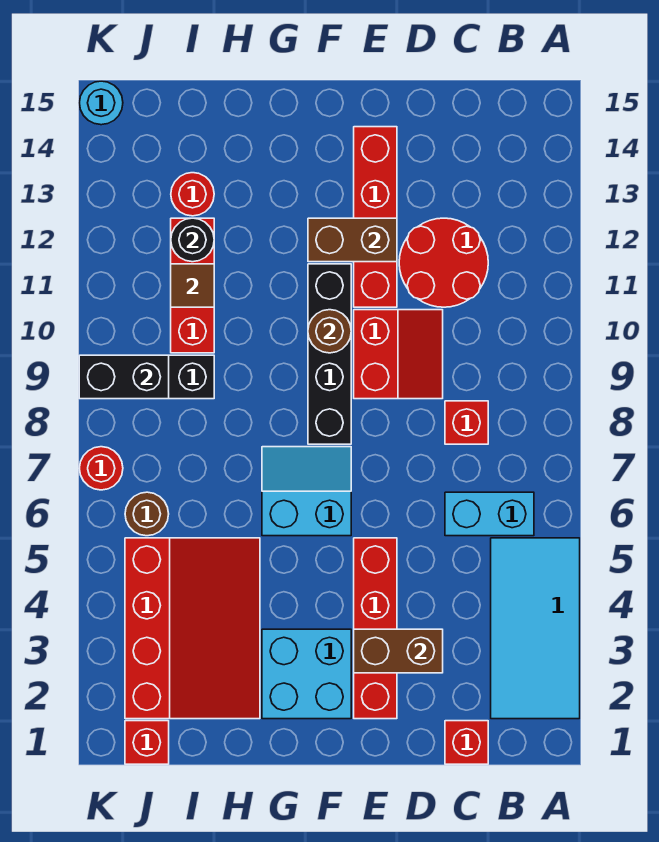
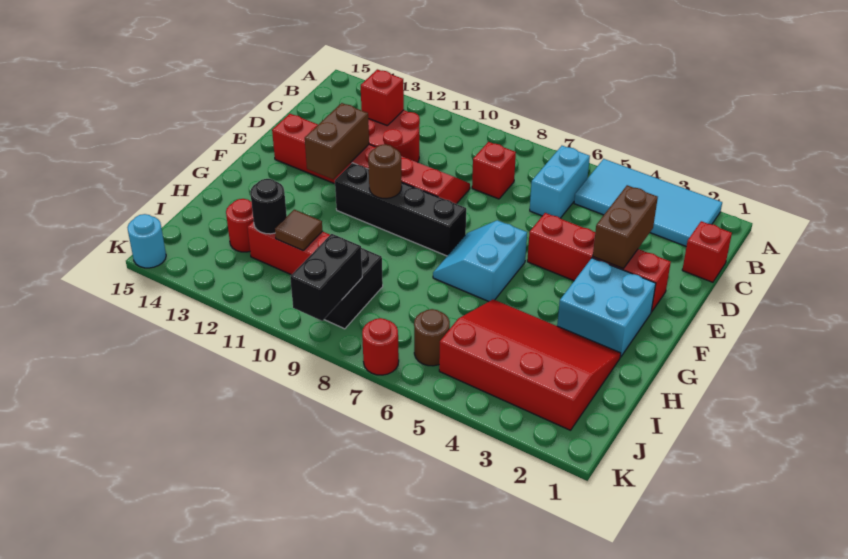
red 1x1 brick [125,721,169,764] -> red 1x1 brick moved to [361,69,404,126]

